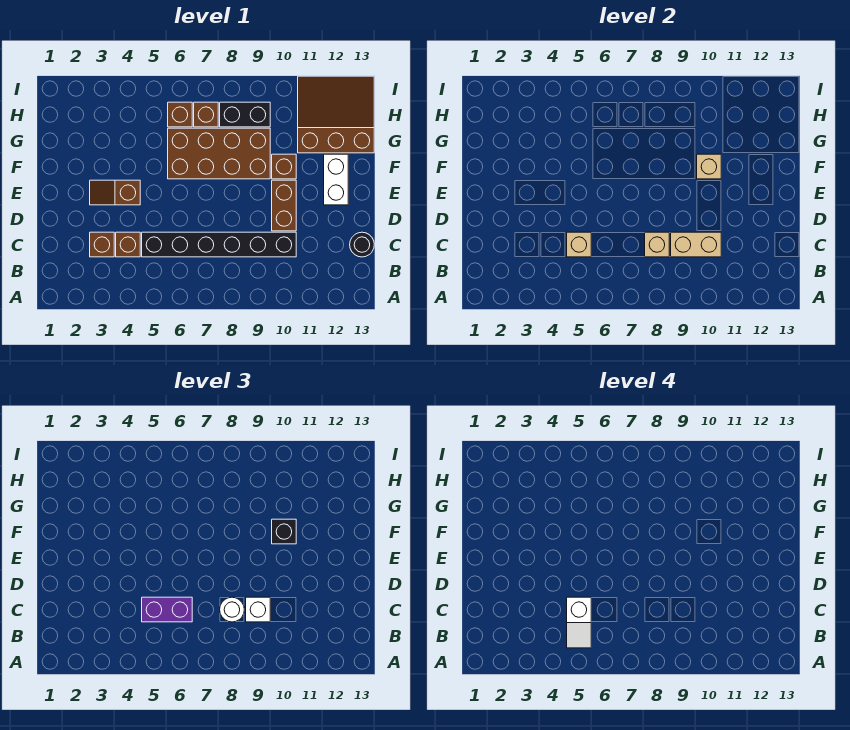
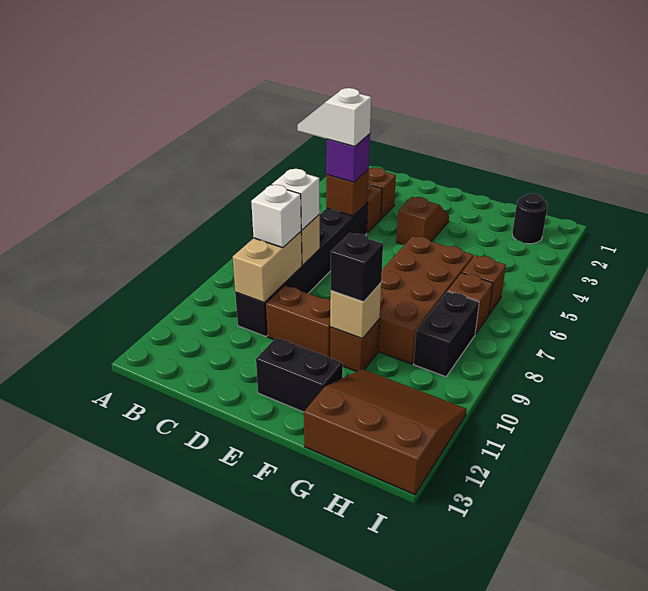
tan 1x1 brick [567,232,591,257] -> brown 1x1 brick [326,169,369,216]
purple 1x2 brick [142,597,192,622] -> purple 1x1 brick [326,134,370,182]
white 1x1 round brick [220,597,244,622] -> white 1x1 brick [272,169,320,230]
black 1x1 round brick [350,232,374,257] -> black 1x1 round brick moved to [512,193,548,244]
white 1x2 brick [324,154,348,205] -> black 1x2 brick [256,337,343,412]
brown 3x3 slope [298,76,374,153] -> brown 3x3 slope turned to [304,369,467,495]

